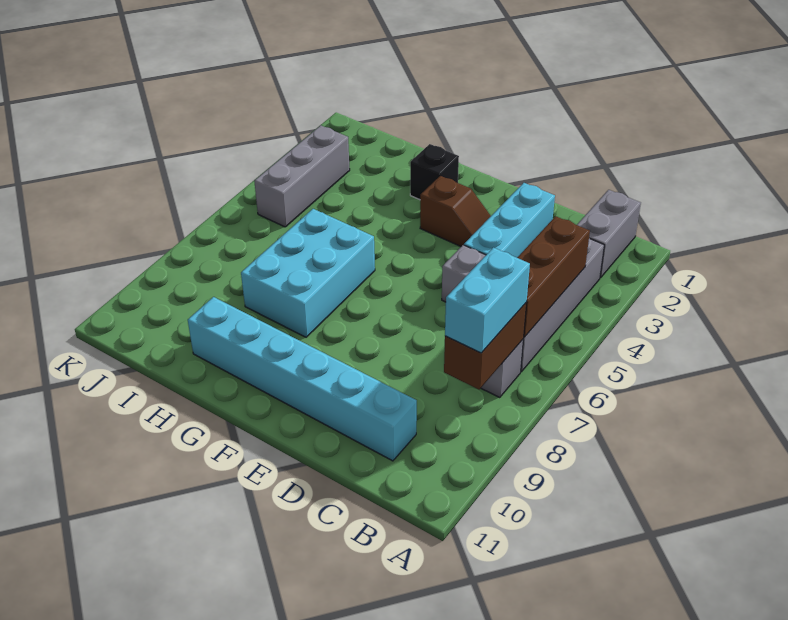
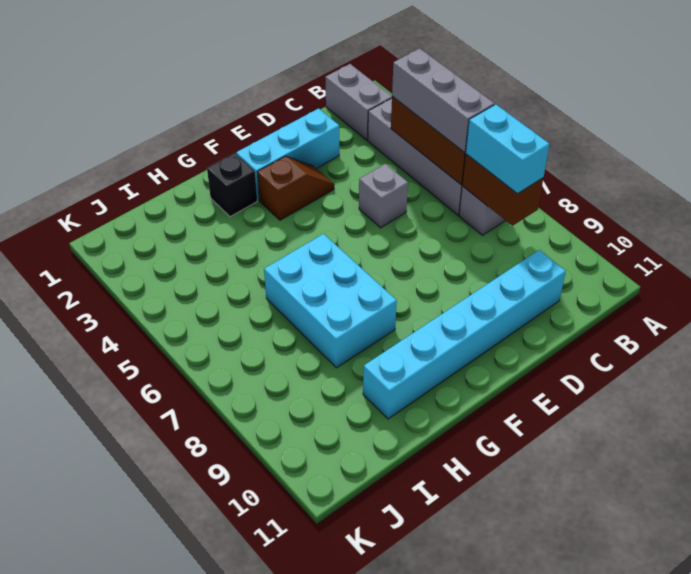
cyan 1x3 brick [464,183,555,258] -> cyan 1x3 brick turned to [236,108,339,200]
grey 1x3 brick [254,125,350,227] -> grey 1x3 brick moved to [392,48,495,152]

